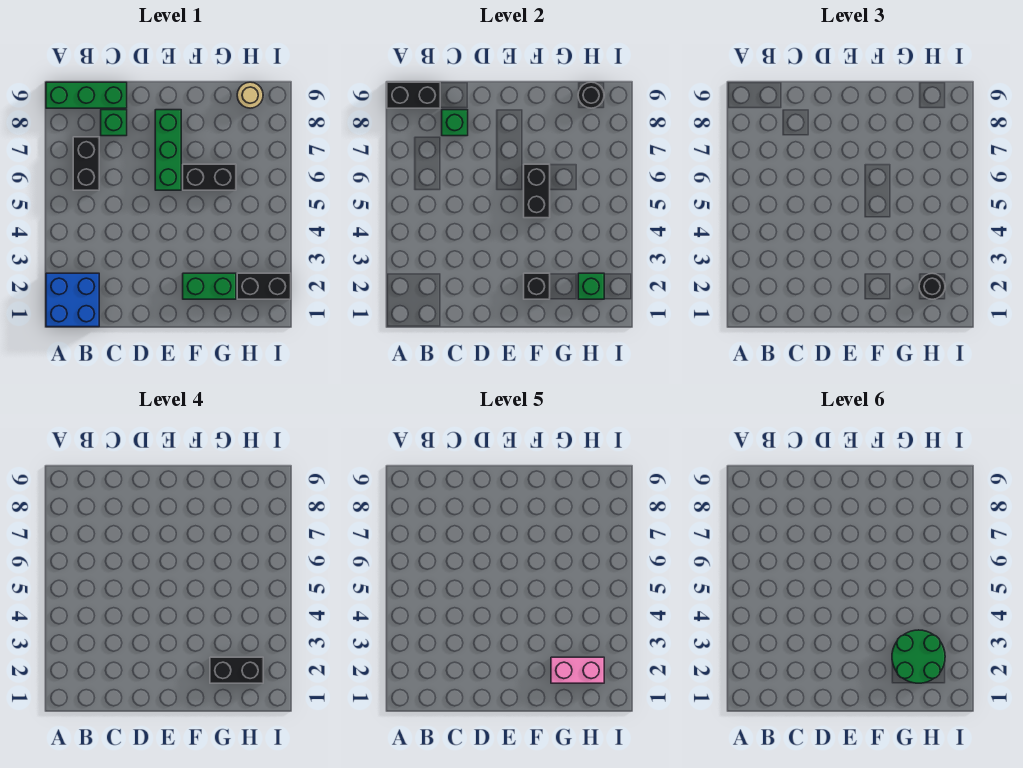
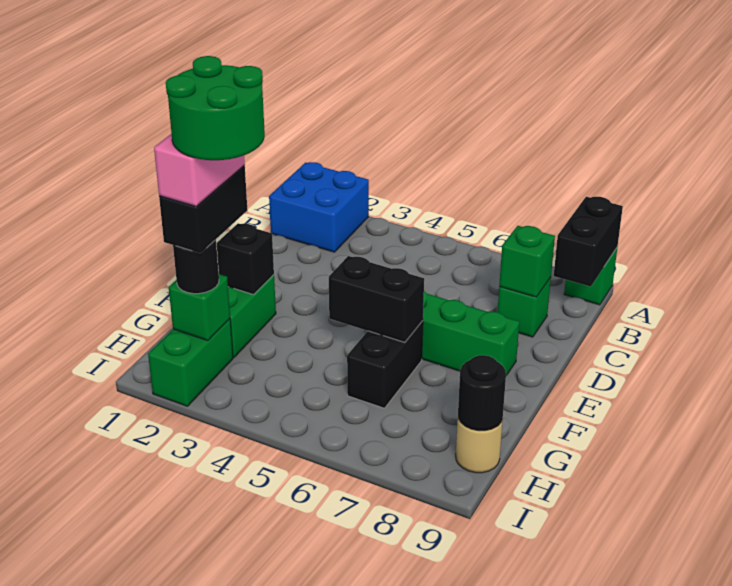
green 1x3 brick [46,82,127,108] -> green 1x1 brick [564,248,617,305]
black 1x2 brick [73,137,99,190] -> none
black 1x2 brick [237,273,291,299] -> green 1x2 brick [148,319,233,406]

